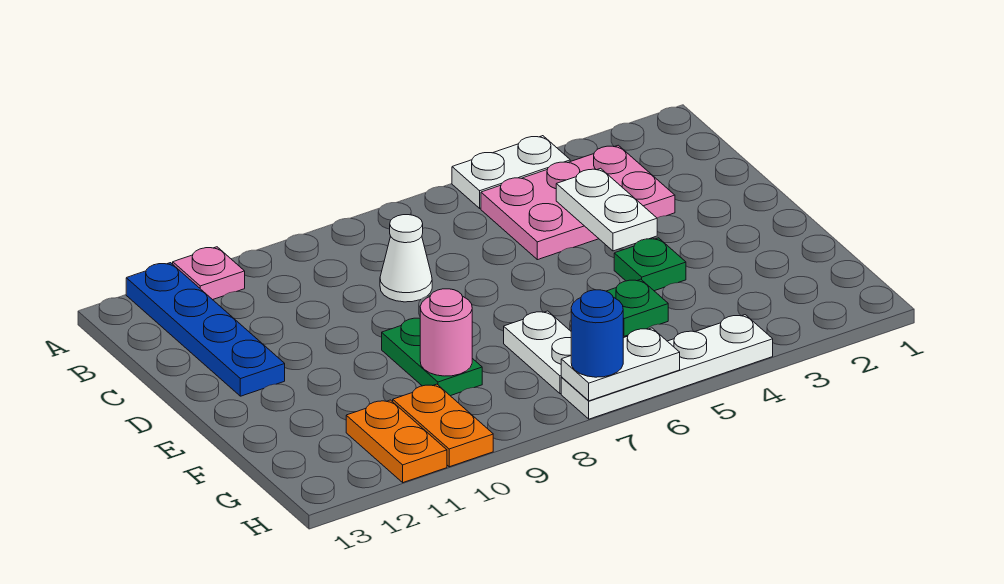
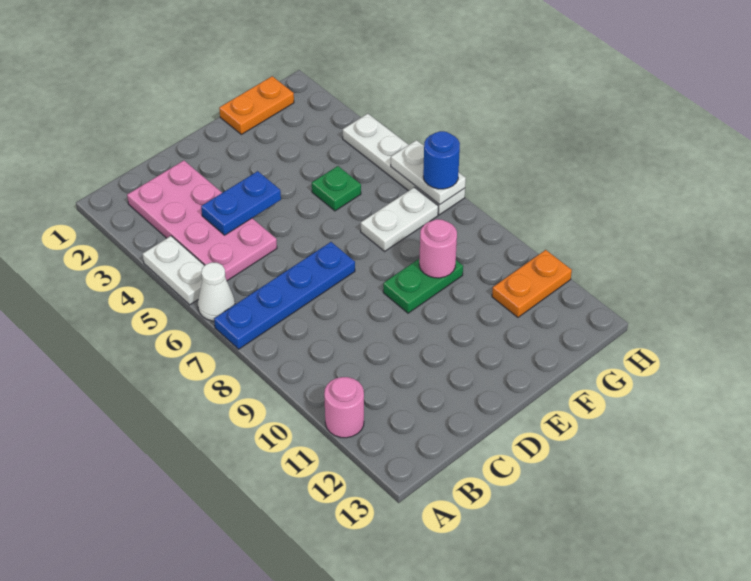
pink 1x1 plate [173,247,245,300] -> pink 1x1 round brick [324,377,364,438]
blue 1x4 plate [126,263,285,396] -> blue 1x4 plate moved to [214,242,355,349]
pink 2x3 plate [481,145,675,260] -> pink 2x4 plate [127,161,277,281]
white 1x2 plate [556,168,657,251] -> blue 1x2 plate [201,171,281,235]
white 1x1 cone [380,215,432,302] -> white 1x1 cone moved to [198,262,235,321]
green 1x1 plate [614,238,686,291] -> none
orange 1x2 plate [393,384,493,467] -> orange 1x2 plate moved to [219,76,294,134]

